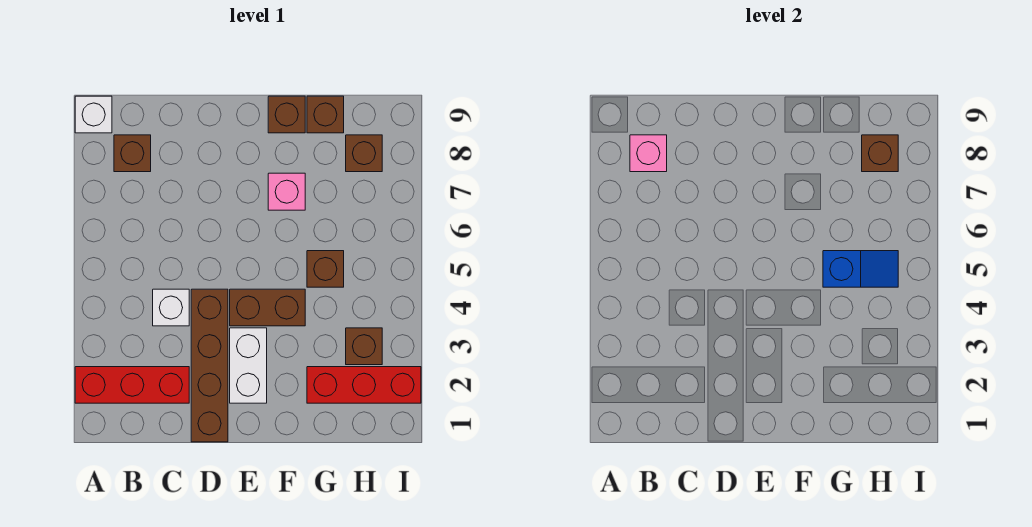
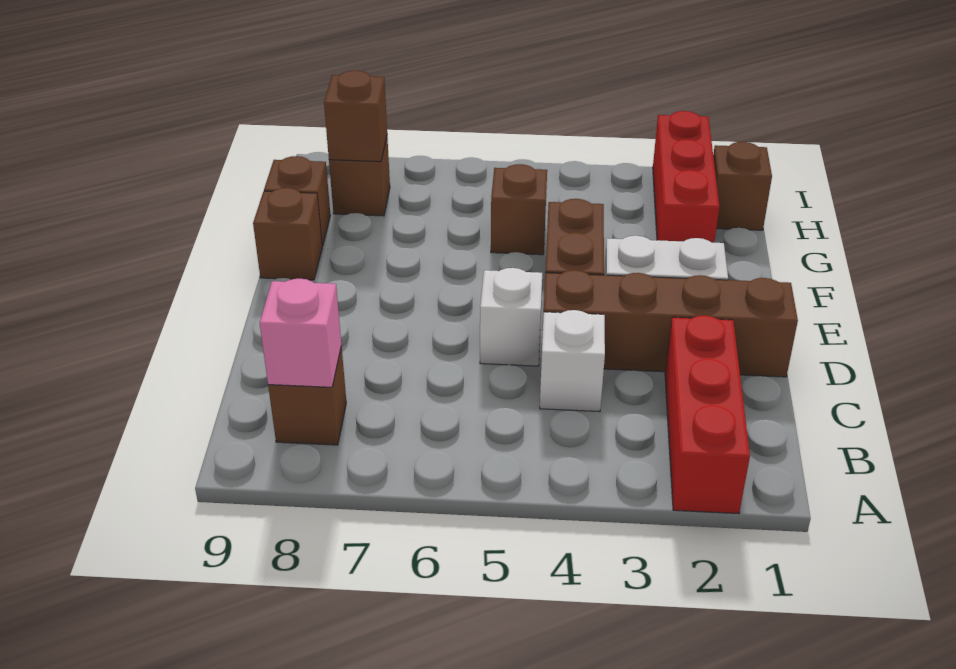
white 1x1 brick [75,96,112,133] -> white 1x1 brick moved to [480,268,542,366]
pink 1x1 brick [268,173,305,210] -> none
blue 1x2 slope [823,251,898,287] -> none
brown 1x1 brick [346,328,382,365] -> brown 1x1 brick moved to [713,142,772,230]

